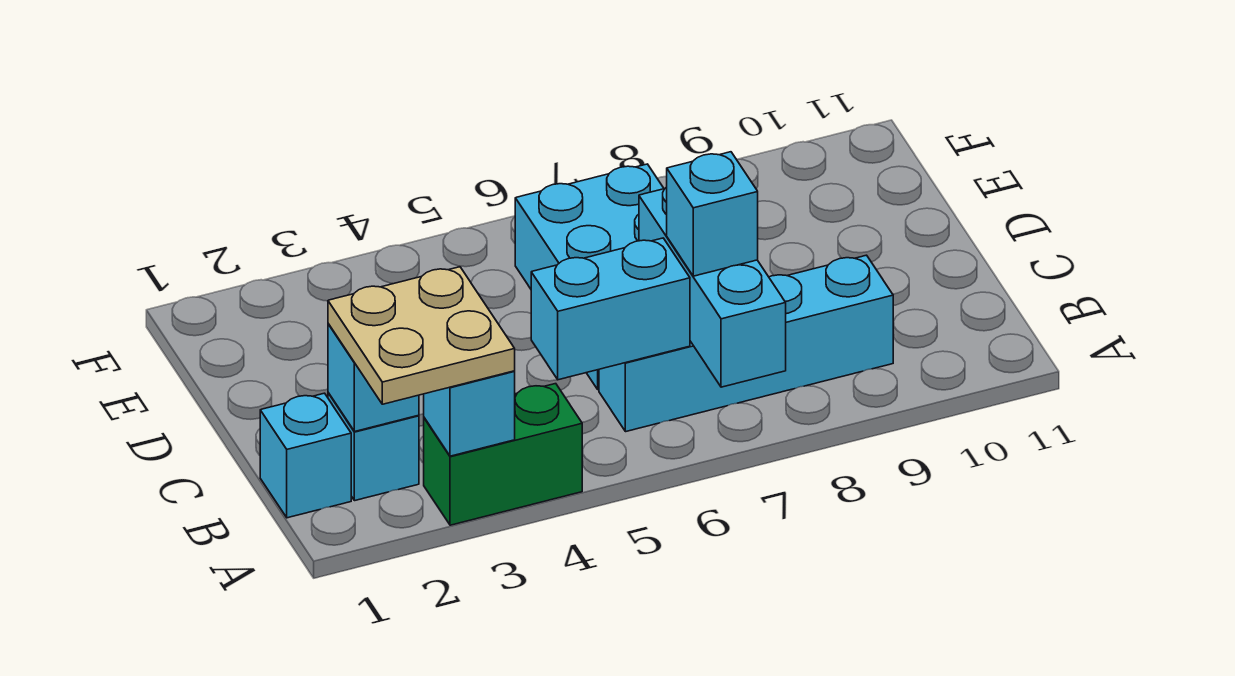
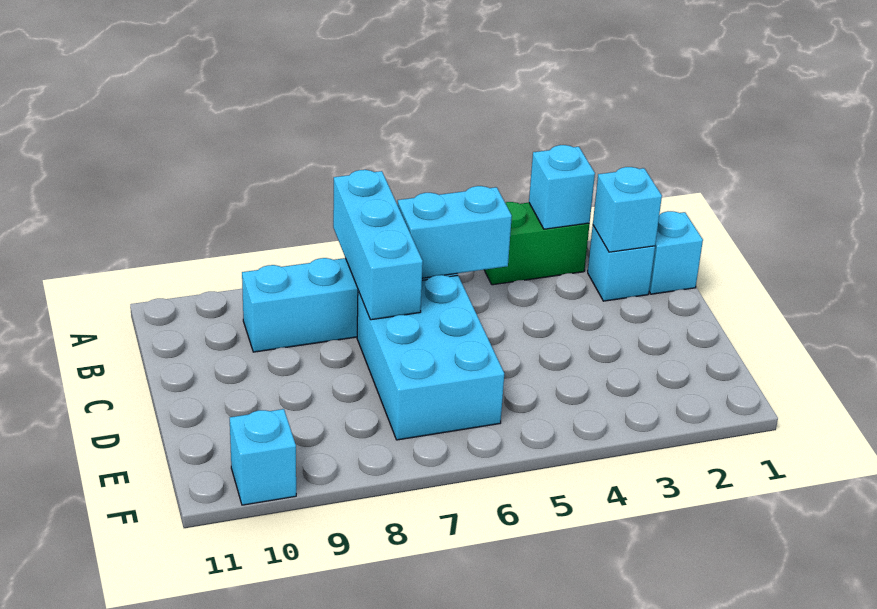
tan 2x2 plate [328,267,515,404] -> none
cyan 1x1 brick [667,152,758,276] -> cyan 1x1 brick moved to [230,409,296,505]

